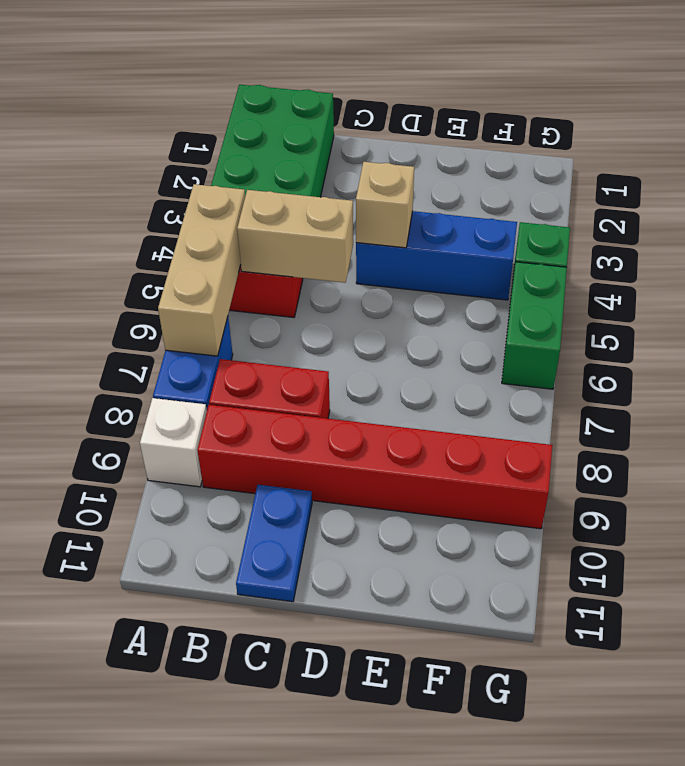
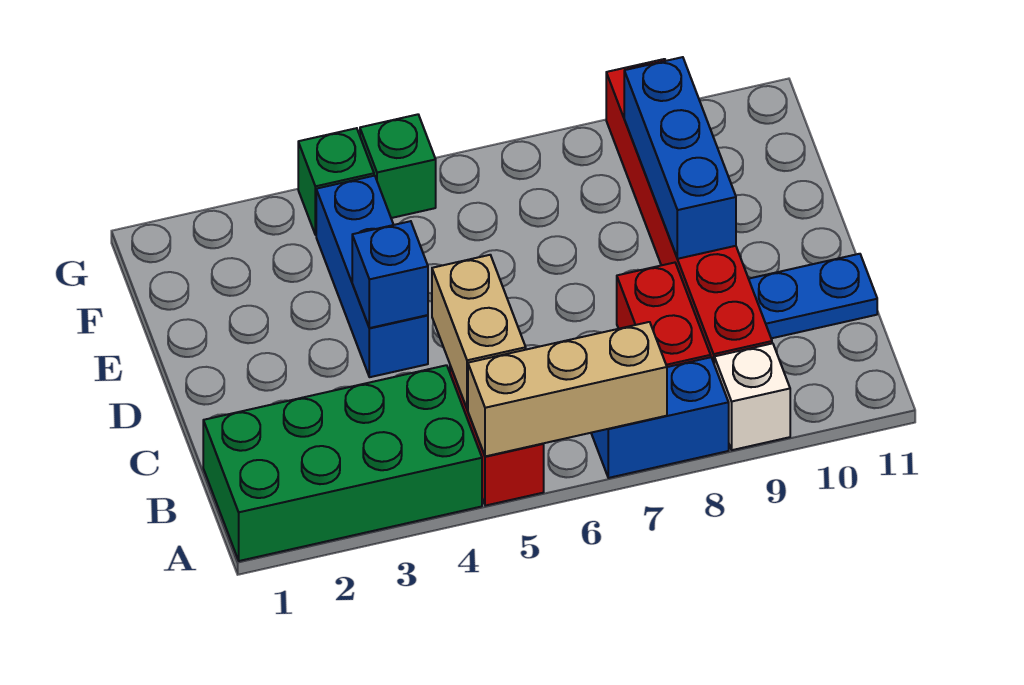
tan 1x1 brick [356,162,414,248] -> blue 1x1 brick [352,221,428,328]
none -> blue 1x3 brick [624,57,736,259]
green 1x2 brick [502,262,567,389] -> green 1x1 brick [360,114,436,218]

